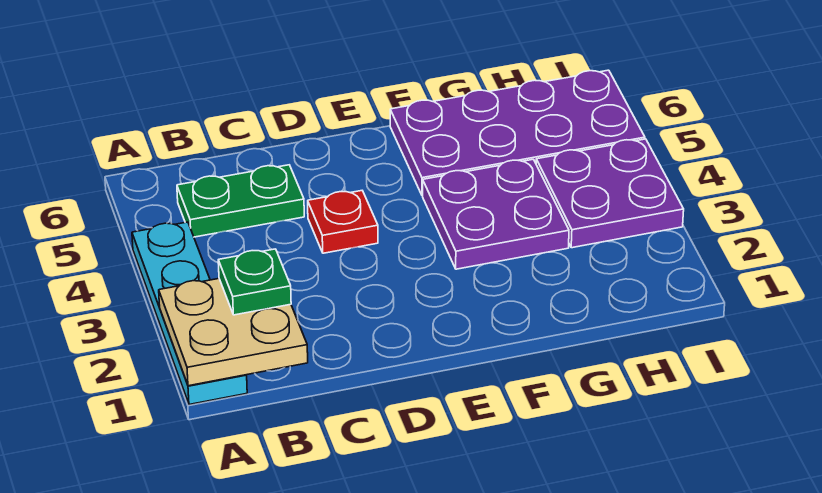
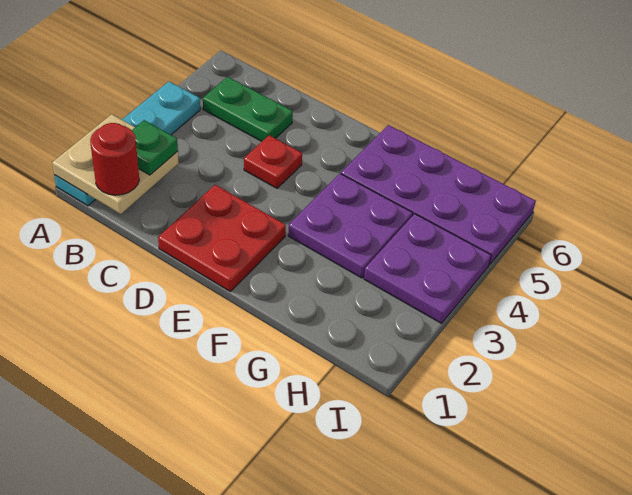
none -> red 1x1 round brick [90,123,139,195]
none -> red 2x2 plate [158,185,286,291]

